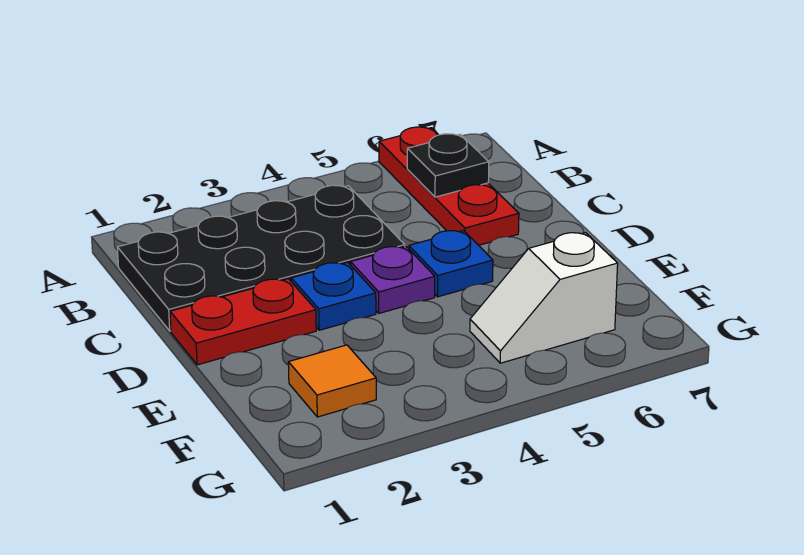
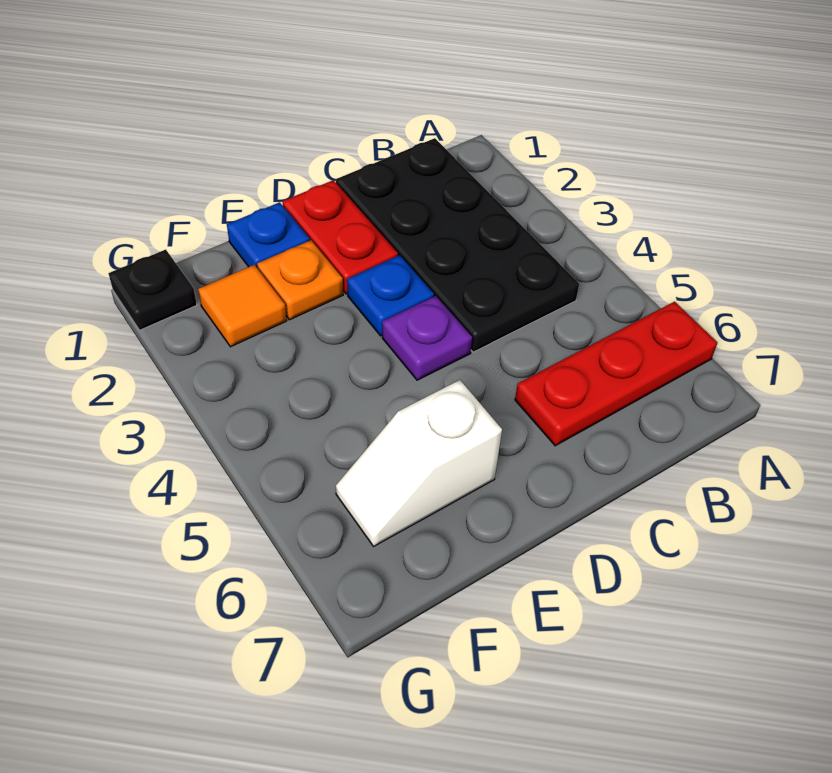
black 1x1 plate [407,134,489,197] -> black 1x1 plate moved to [108,249,197,330]
blue 1x1 plate [409,231,493,297] -> blue 1x1 plate moved to [227,202,310,269]
none -> orange 1x1 plate [257,240,343,320]
white 1x2 slope [470,233,618,363] -> white 1x2 slope turned to [336,380,502,546]

